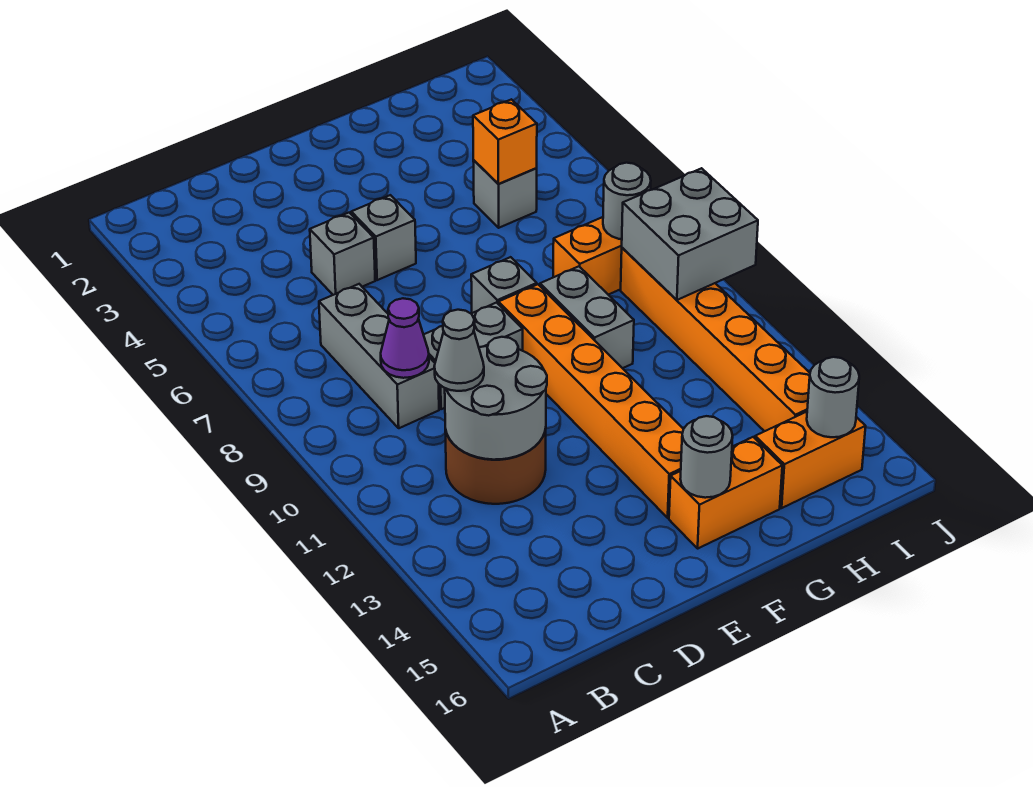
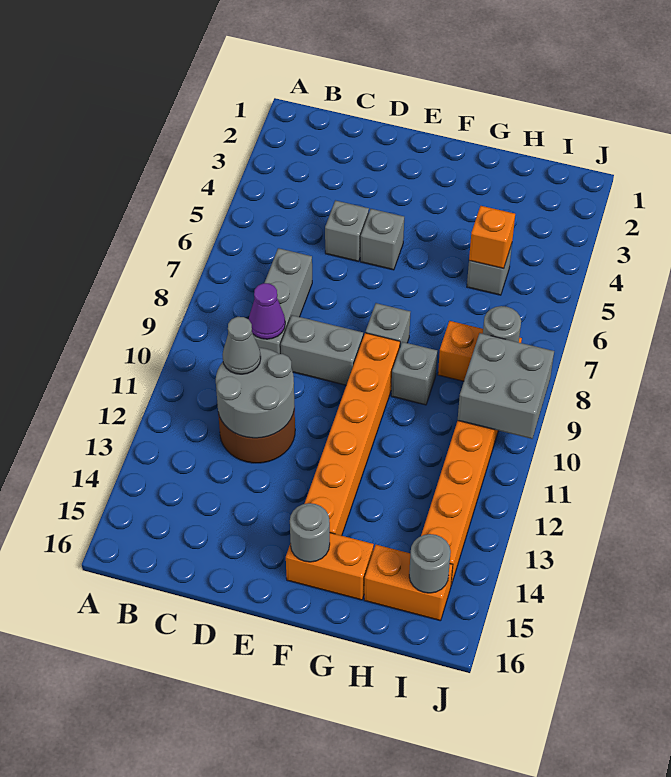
grey 1x2 brick [540,266,634,368] -> grey 1x1 brick [391,342,437,405]

